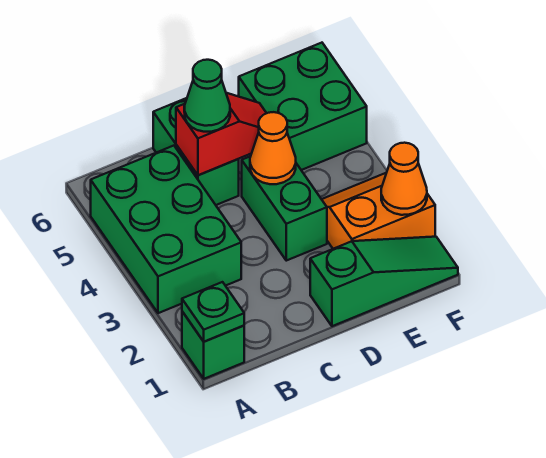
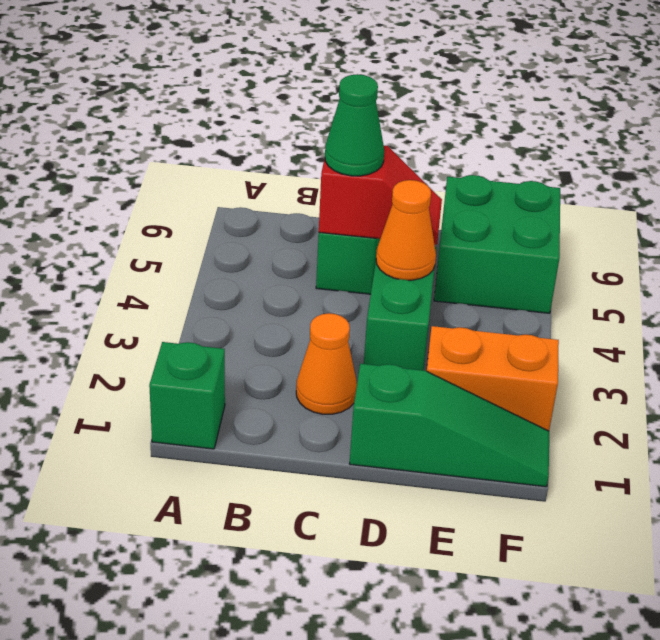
green 1x1 plate [182,282,244,342] -> none
green 2x3 brick [91,146,241,313] -> none
orange 1x1 cone [381,143,427,215] -> orange 1x1 cone moved to [296,313,357,414]

